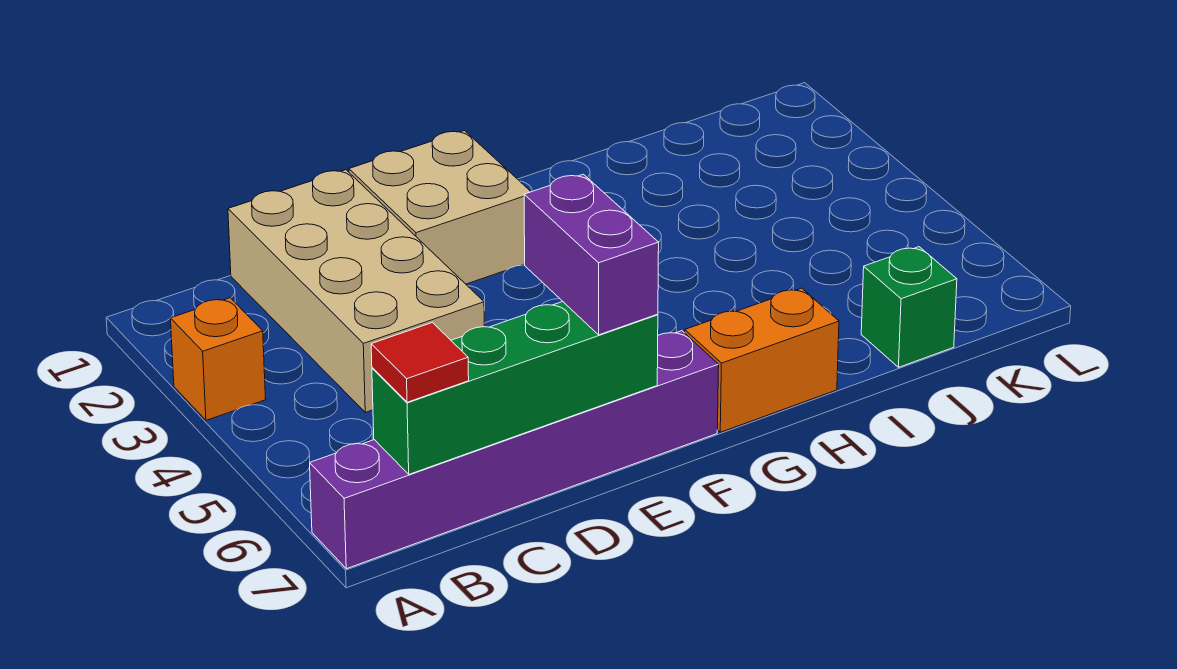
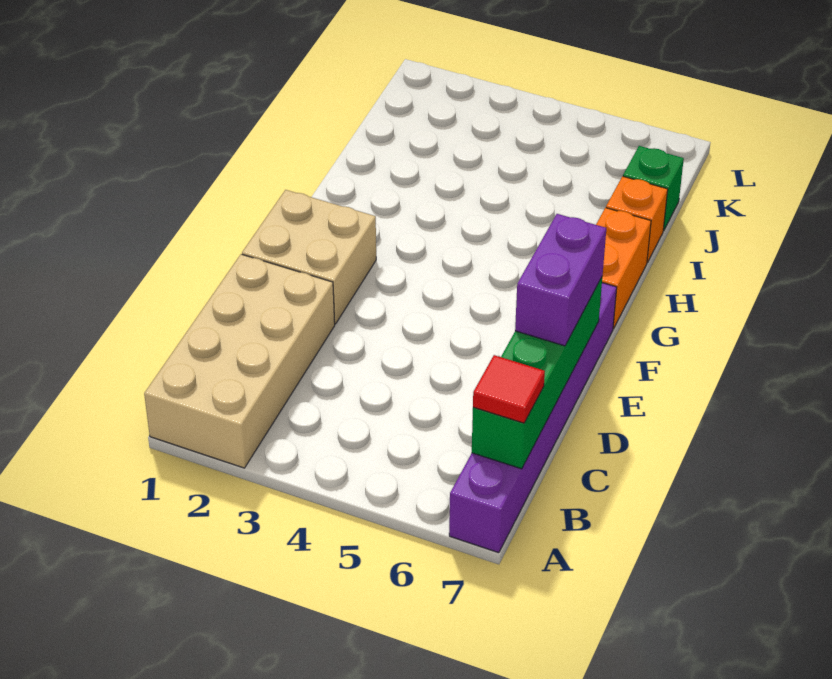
orange 1x1 brick [170,298,266,420] -> orange 1x1 brick moved to [606,176,668,263]
tan 2x4 brick [228,170,484,412] -> tan 2x4 brick turned to [144,254,335,468]
purple 1x2 brick [524,174,659,335] -> purple 1x2 brick turned to [515,214,606,346]

